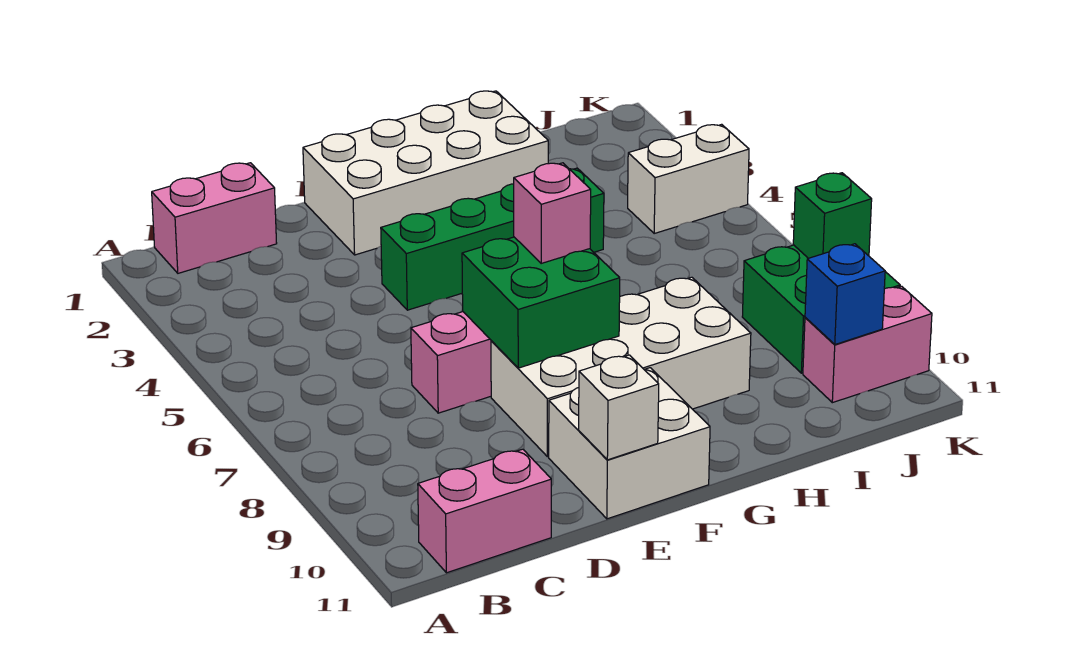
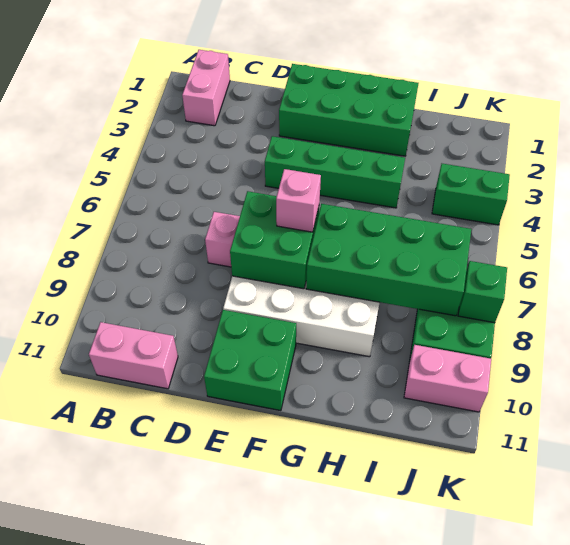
pink 1x2 brick [152,163,277,273] -> pink 1x2 brick turned to [182,50,230,126]
white 2x4 brick [303,91,548,255] -> green 2x4 brick [279,64,419,156]
white 2x2 brick [549,368,710,519] -> green 2x2 brick [204,310,296,411]
white 1x1 brick [579,355,659,460] -> none
none -> green 2x4 brick [306,204,471,316]
white 1x2 brick [628,124,749,233] -> green 1x2 brick [432,164,510,225]
blue 1x1 brick [805,244,885,344] -> none

